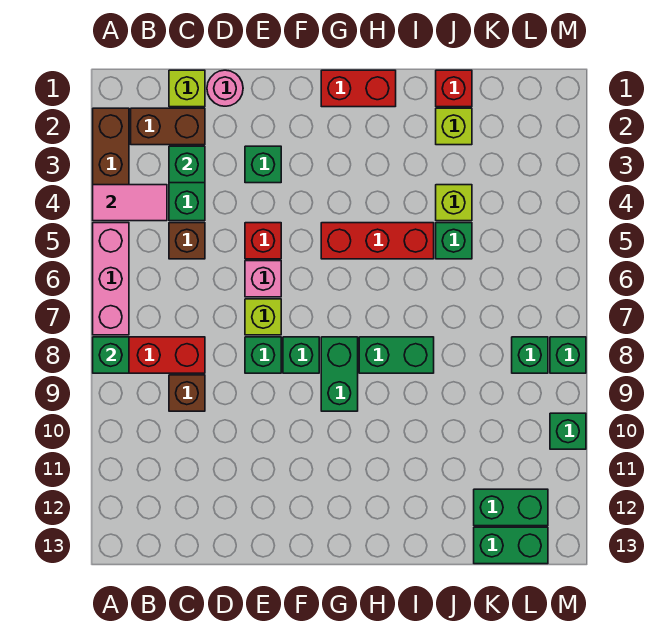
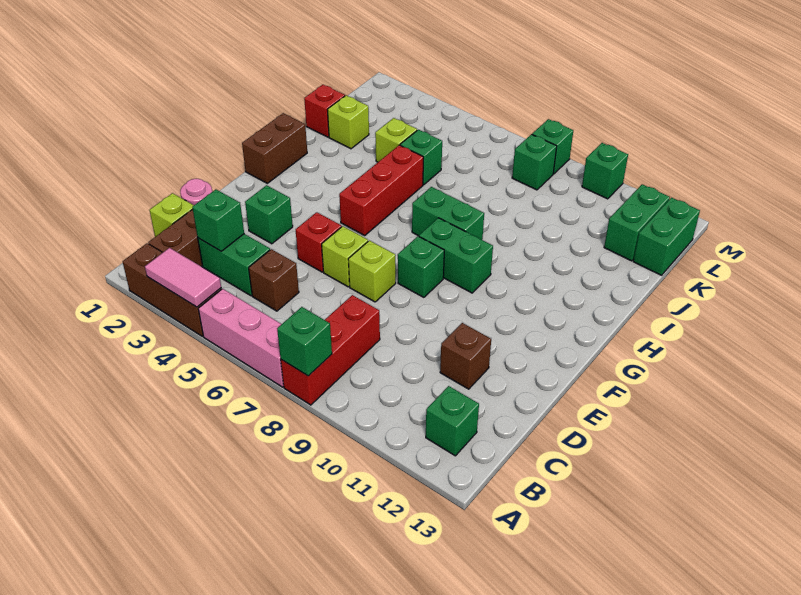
pink 1x2 tile [93,185,167,221] -> pink 1x2 tile turned to [145,248,221,307]
brown 1x1 brick [169,375,205,411] -> brown 1x1 brick moved to [440,323,491,389]
pink 1x1 brick [245,261,281,297] -> lime 1x1 brick [322,226,368,287]
green 1x1 brick [245,337,281,373] -> green 1x1 brick moved to [426,386,479,456]
red 1x2 brick [321,70,396,107] -> brown 1x2 brick [242,113,307,183]
green 1x2 brick [359,337,434,373] -> green 1x2 brick turned to [412,187,484,240]

